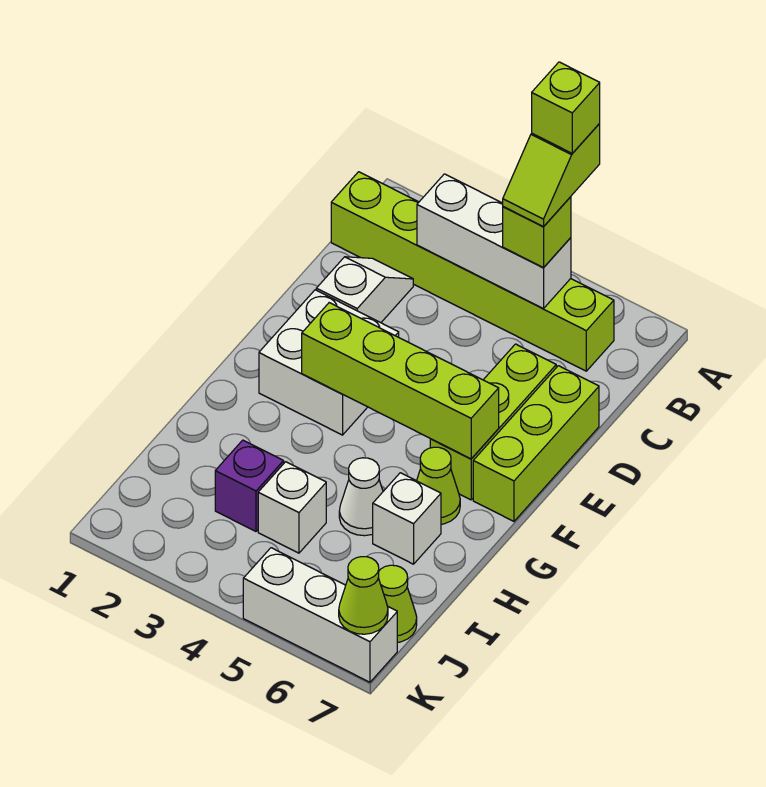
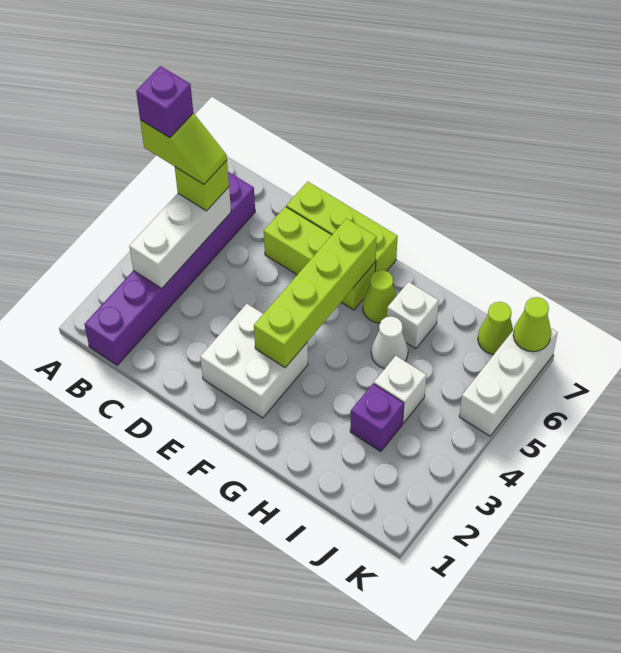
lime 1x1 brick [532,62,600,153] -> purple 1x1 brick [136,66,193,138]
lime 1x6 brick [331,172,614,371] -> purple 1x6 brick [84,172,255,365]
white 1x2 slope [316,257,413,323] -> none

